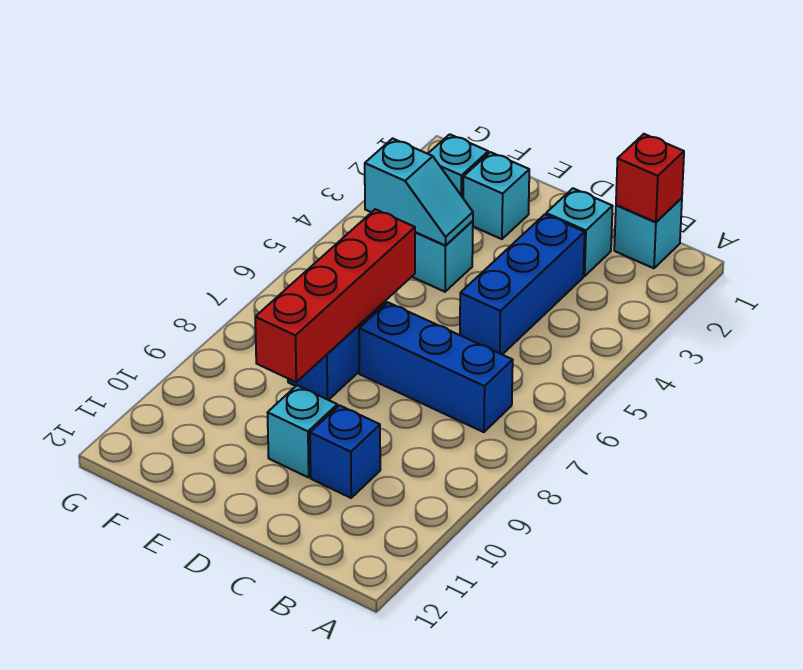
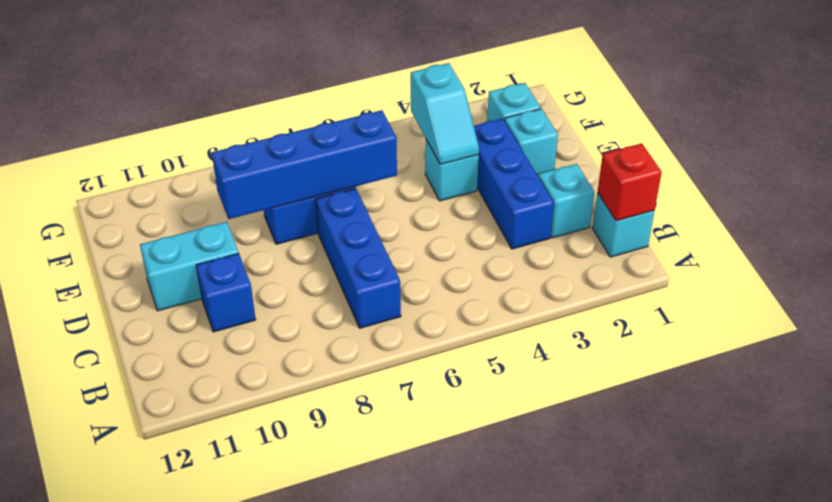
blue 1x3 brick [460,214,585,354] -> blue 1x3 brick turned to [474,119,554,249]
cyan 1x1 brick [267,385,337,478] -> cyan 1x2 brick [140,222,238,311]
red 1x4 brick [255,209,415,382] -> blue 1x4 brick [212,110,397,219]

